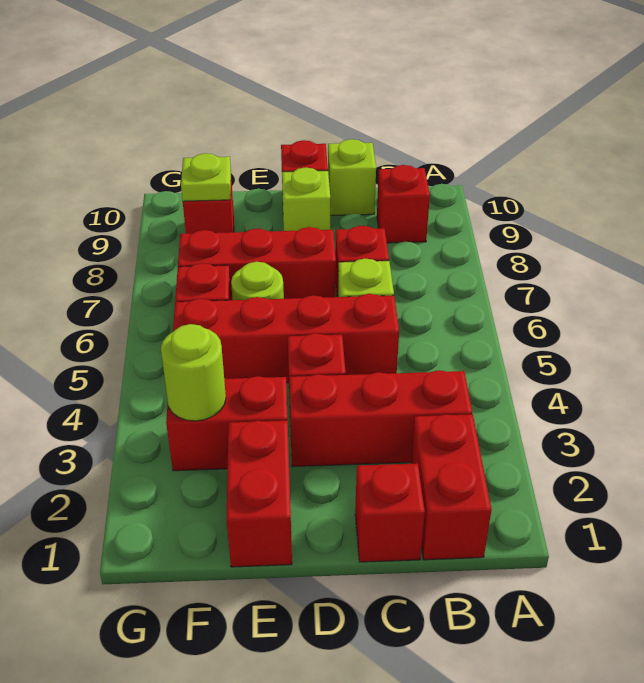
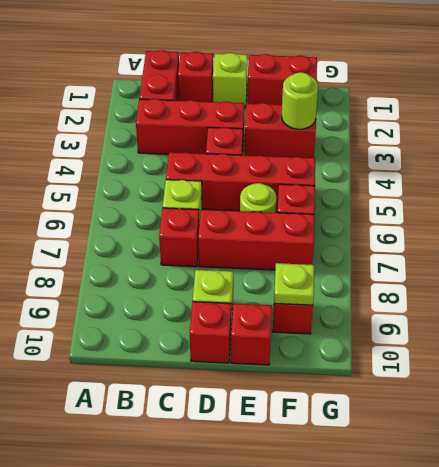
red 1x1 brick [377,165,430,243] -> red 1x1 brick moved to [231,303,272,365]
lime 1x1 brick [328,139,376,216] -> lime 1x1 brick moved to [213,53,248,107]
red 1x2 brick [226,421,292,567] -> red 1x2 brick turned to [247,54,317,105]

